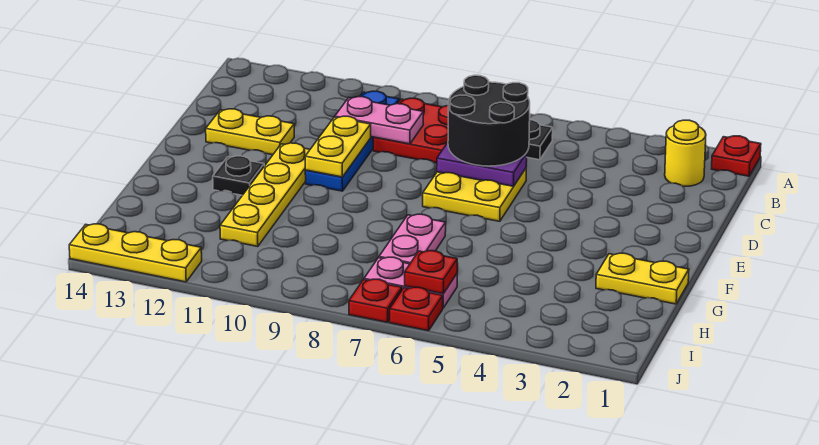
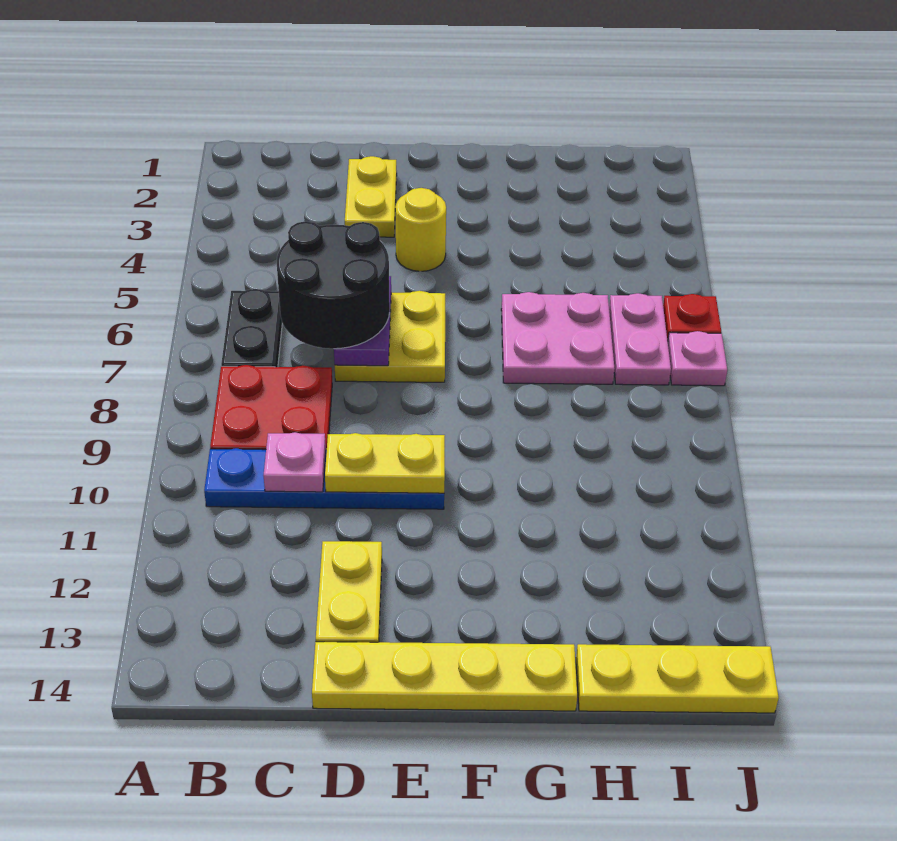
red 1x1 plate [712,136,761,176] -> none
yellow 1x1 round brick [665,120,706,186] -> yellow 1x1 round brick moved to [395,188,446,271]
pink 1x2 plate [335,97,423,144] -> pink 1x1 plate [263,432,326,492]
yellow 1x4 plate [220,143,310,247] -> yellow 1x4 plate moved to [312,642,577,711]
black 1x1 plate [213,156,264,195] -> none
yellow 1x2 plate [596,253,689,304] -> yellow 1x2 plate moved to [345,156,397,237]
pink 1x2 plate [379,214,446,264] -> pink 2x2 plate [501,292,615,384]
red 1x1 plate [405,251,457,294] -> none
red 1x1 plate [349,279,402,322] -> pink 1x1 plate [668,331,727,386]
yellow 1x3 plate [69,224,202,282] -> yellow 1x3 plate turned to [576,644,779,713]

